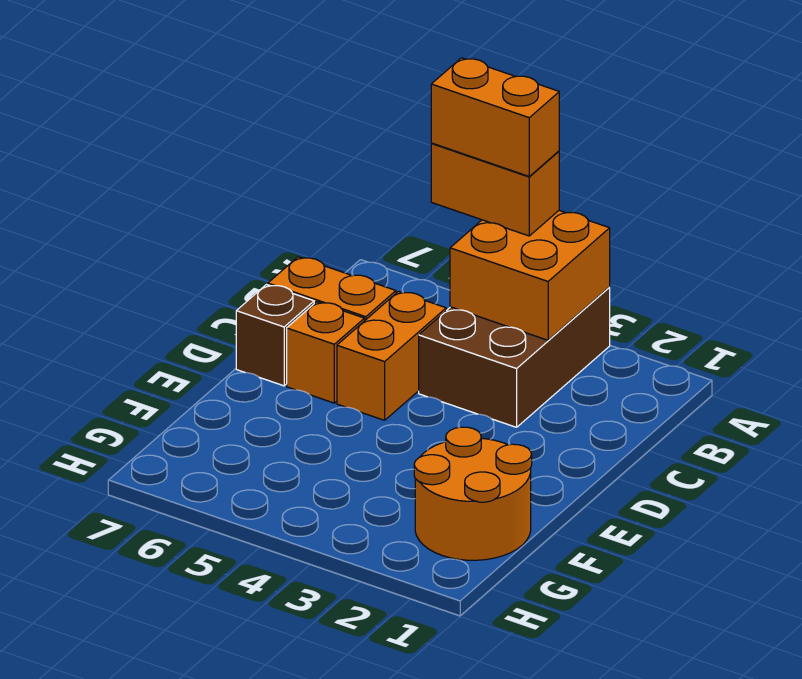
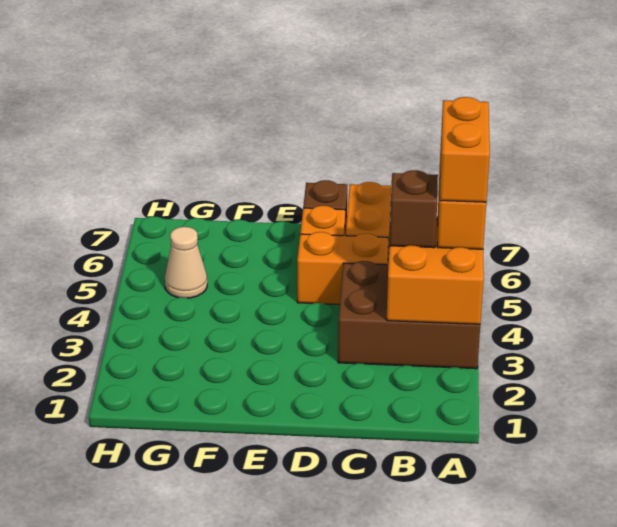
none -> brown 1x1 brick [389,170,438,248]
orange 2x2 round brick [414,427,532,560] -> none
none -> tan 1x1 cone [165,227,207,298]

